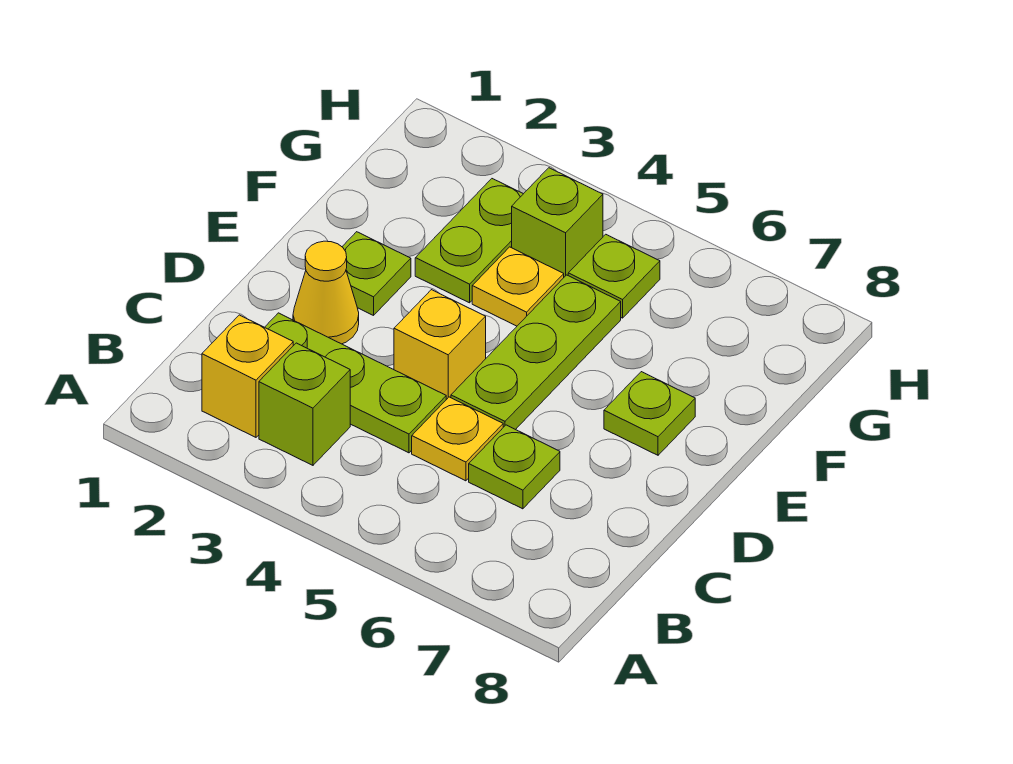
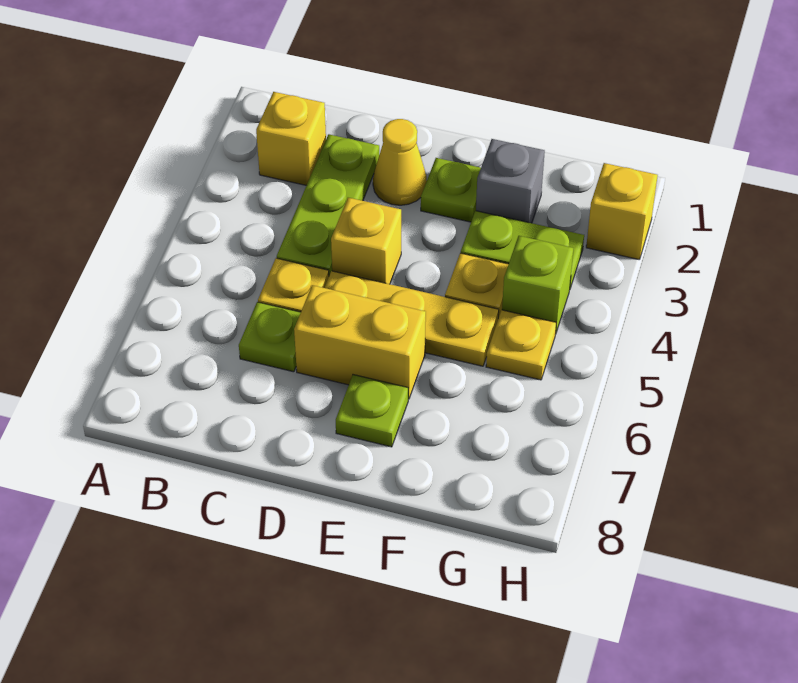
lime 1x1 brick [259,343,350,465] -> none
lime 1x3 plate [451,275,621,430] -> yellow 1x3 plate [325,271,499,366]
none -> yellow 1x2 brick [294,285,426,399]
none -> grey 1x1 brick [476,139,545,223]
lime 1x1 plate [568,234,660,318] -> yellow 1x1 plate [486,310,556,380]
none -> yellow 1x1 brick [586,163,658,259]

